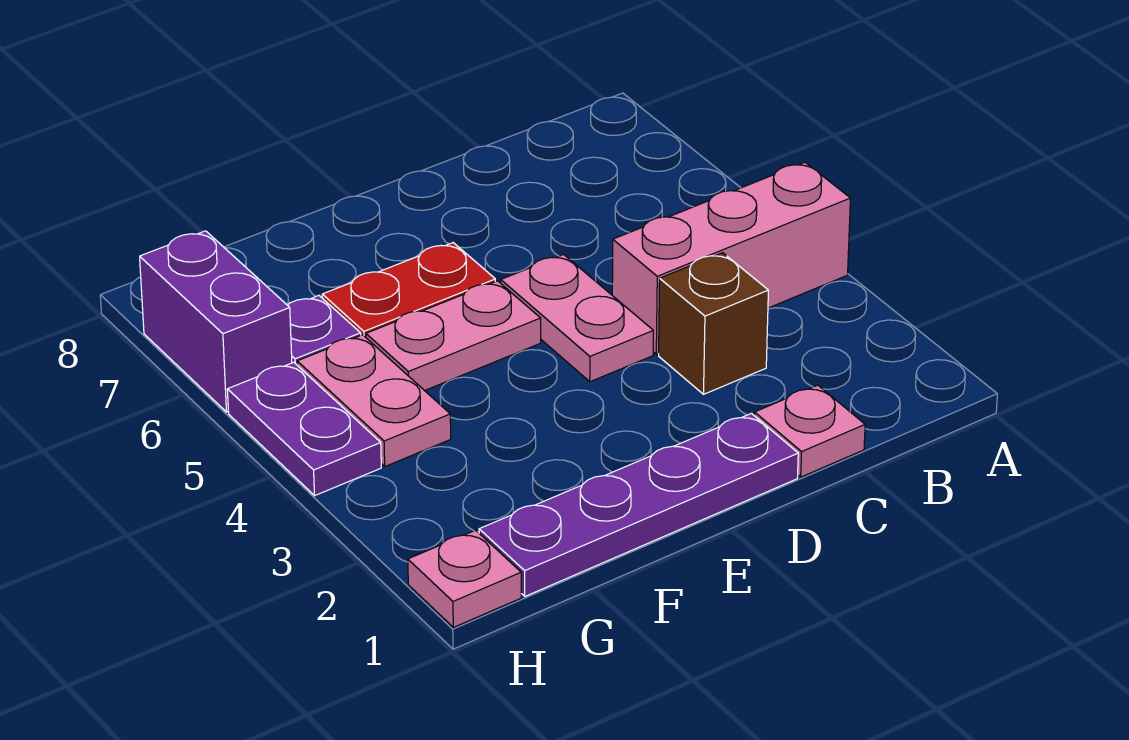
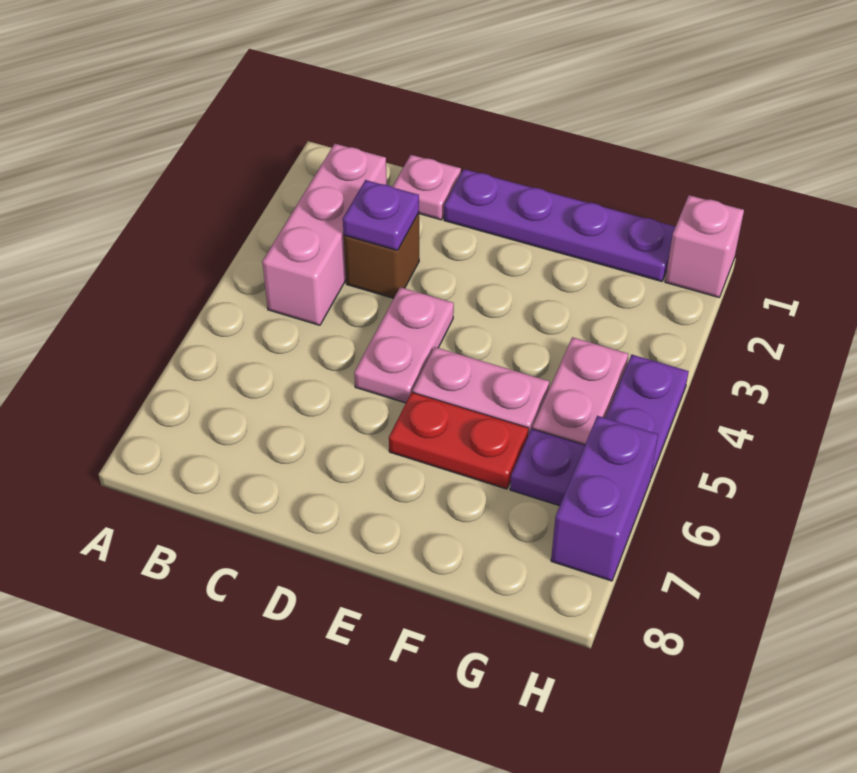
pink 1x3 brick [612,162,850,354] -> pink 1x3 brick turned to [262,144,387,325]
none -> purple 1x1 plate [343,180,419,250]
pink 1x1 plate [408,530,521,627] -> pink 1x1 brick [665,195,744,297]

